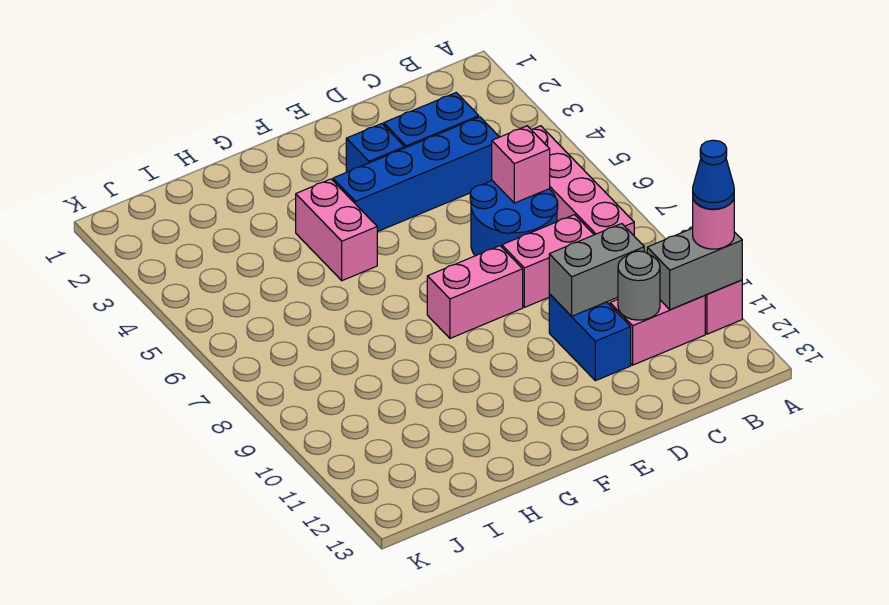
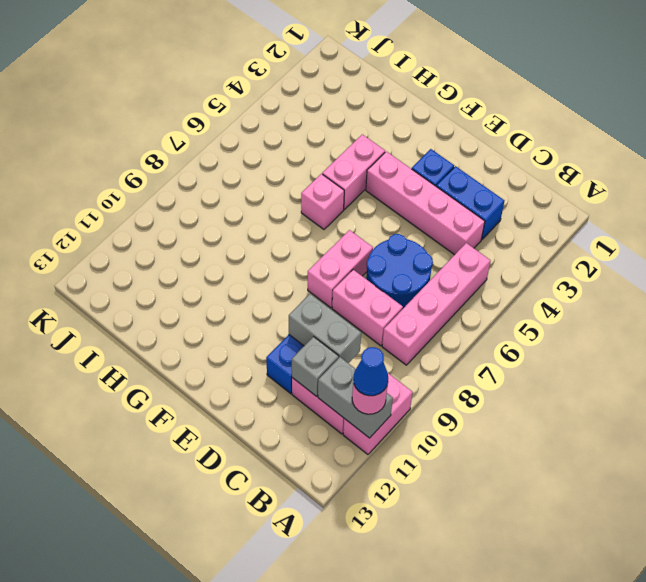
blue 1x4 brick [333,117,499,232] -> pink 1x4 brick [366,152,485,255]
pink 1x1 brick [492,126,550,203] -> pink 1x1 brick moved to [301,174,344,229]
grey 1x1 round brick [618,251,660,320] -> grey 1x1 brick [292,337,339,396]
pink 1x2 brick [427,246,523,338] -> pink 1x2 brick turned to [308,230,373,308]

